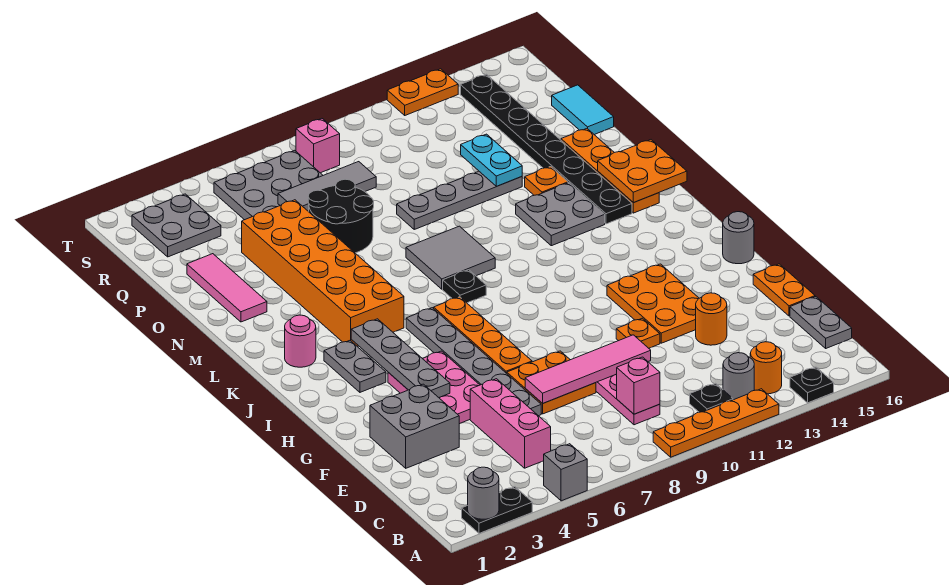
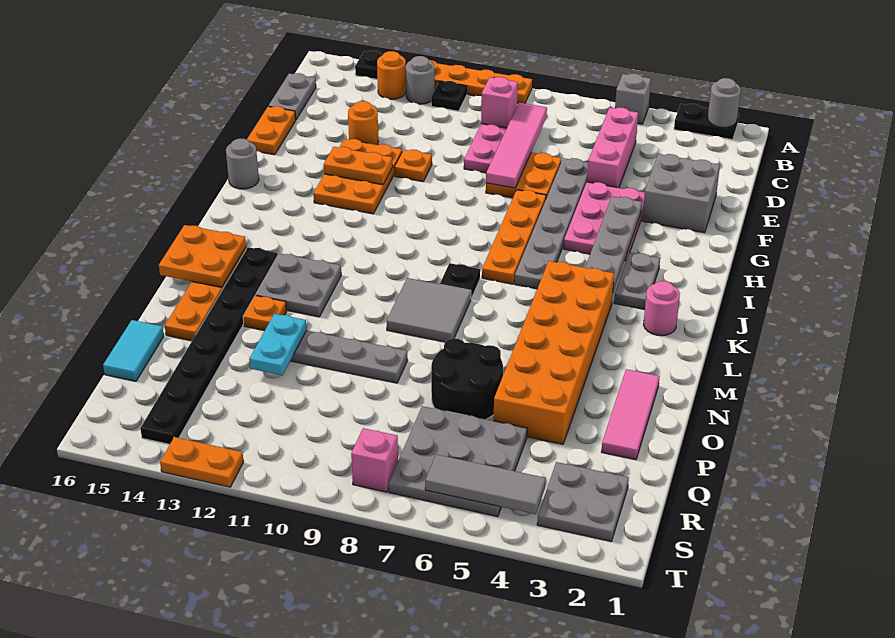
pink 1x4 tile [525,335,651,403] -> pink 1x4 tile turned to [486,103,547,188]
none -> orange 1x2 plate [324,147,393,185]
grey 1x3 tile [278,162,376,212] -> grey 1x3 tile moved to [425,454,546,514]

